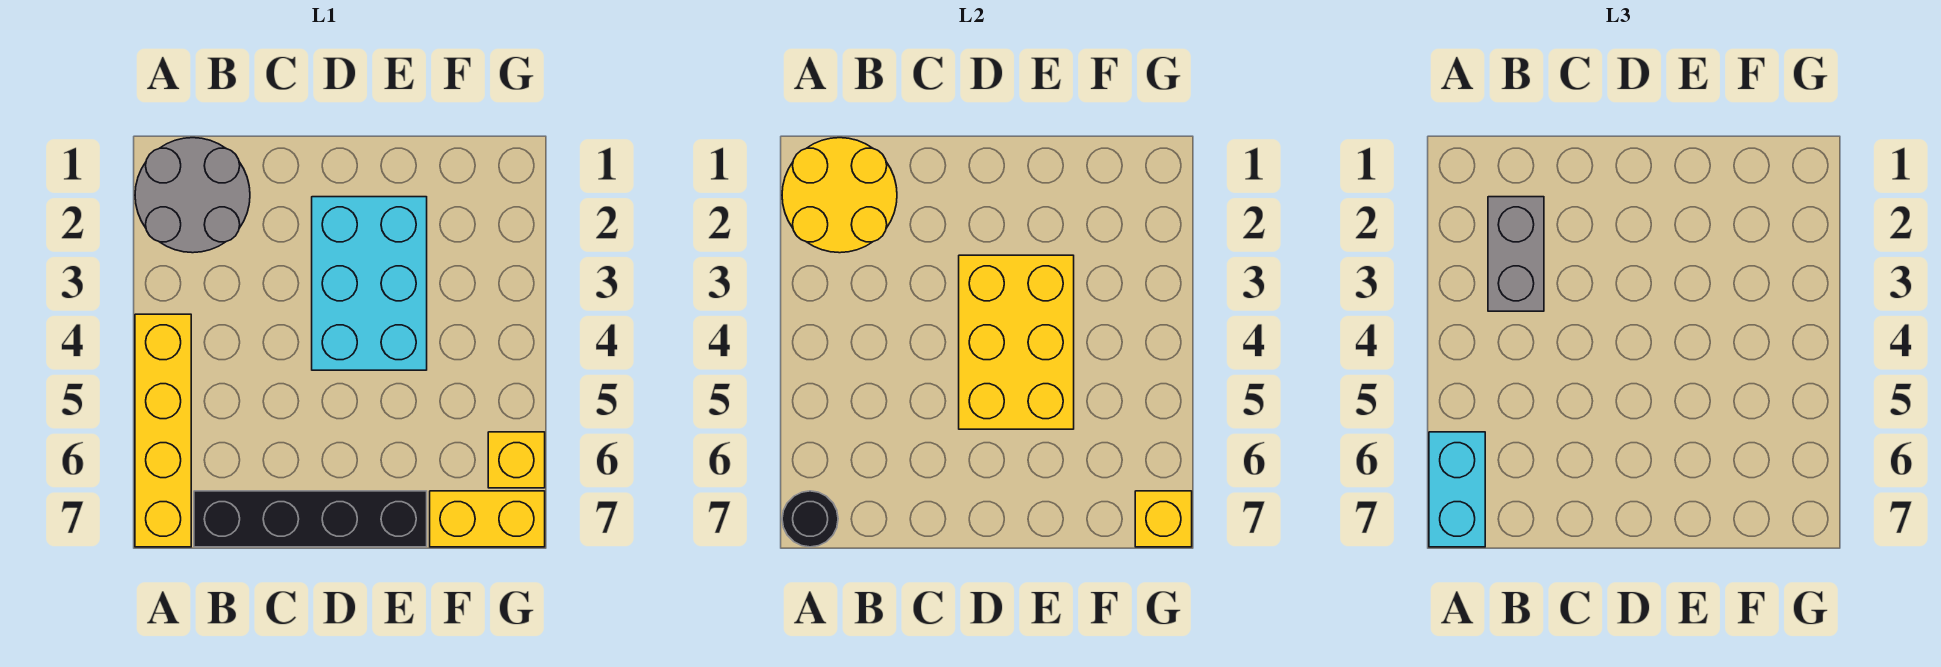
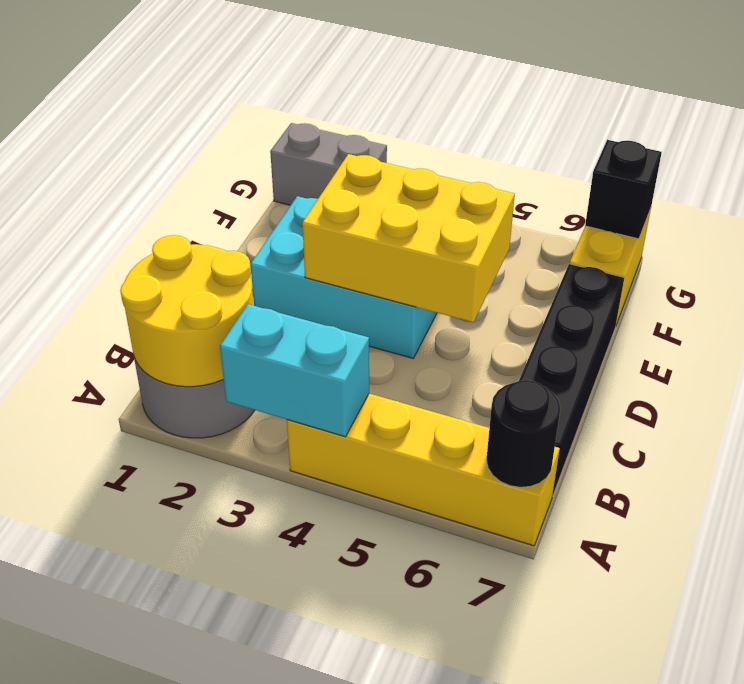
cyan 1x2 brick [1429,432,1485,547] -> cyan 1x2 brick moved to [220,304,369,437]
grey 1x2 brick [1488,197,1544,311] -> grey 1x2 brick moved to [270,123,387,205]
yellow 1x1 brick [488,432,545,488] -> none
yellow 1x1 brick [1135,491,1192,547] -> black 1x1 brick [585,140,662,239]

